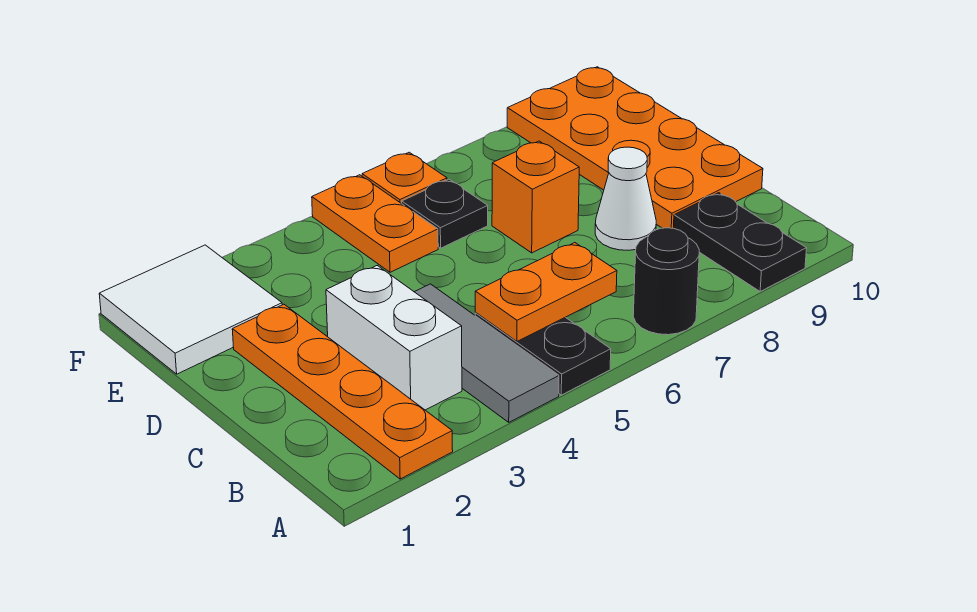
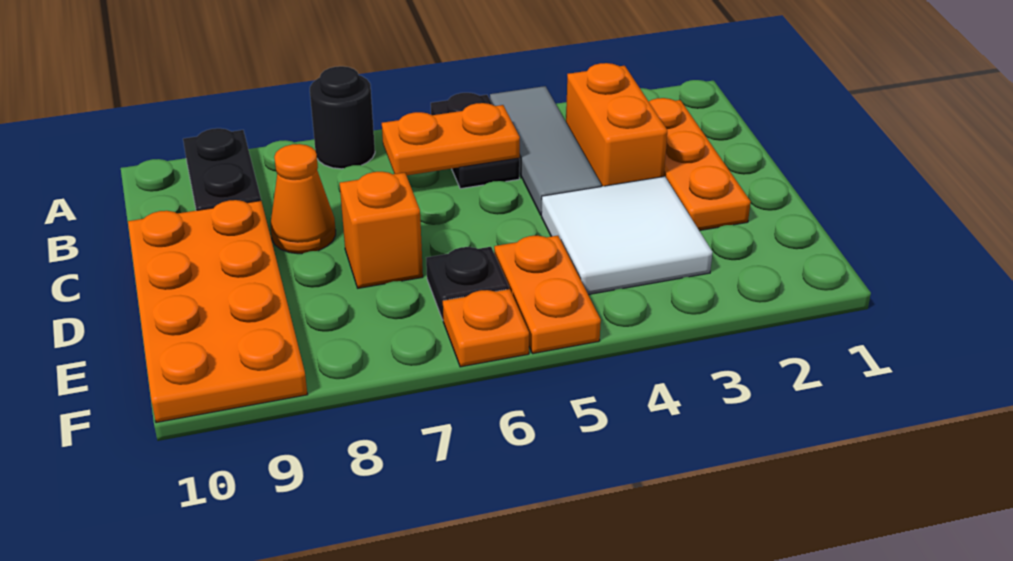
orange 1x4 plate [232,304,453,479] -> orange 1x3 plate [649,98,751,231]
white 1x2 brick [326,266,462,410] -> orange 1x2 brick [566,63,667,186]
white 1x1 cone [595,147,656,250] -> orange 1x1 cone [271,144,336,254]
white 2x2 tile [99,245,282,374] -> white 2x2 tile moved to [541,176,712,295]

